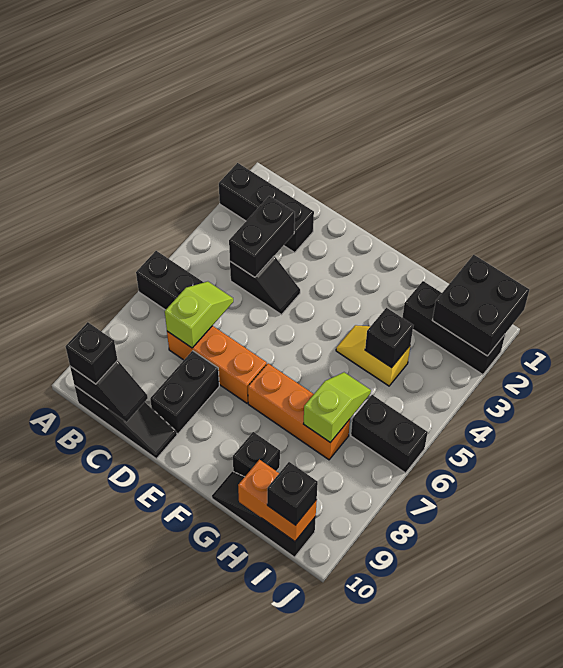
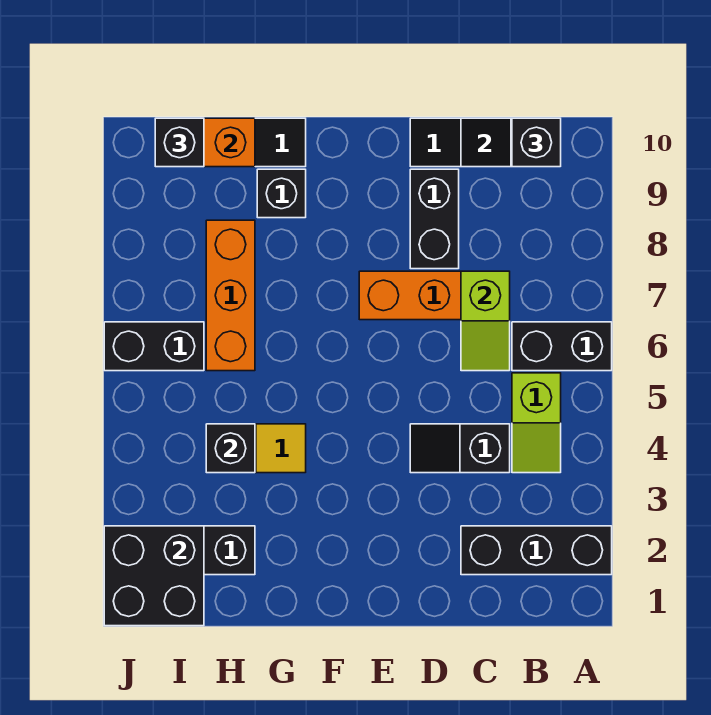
black 1x2 brick [229,196,295,277] -> none
orange 1x3 brick [248,363,350,460] -> orange 1x3 brick turned to [206,220,255,371]
lime 1x2 slope [304,372,371,442] -> lime 1x2 slope moved to [512,373,561,473]

